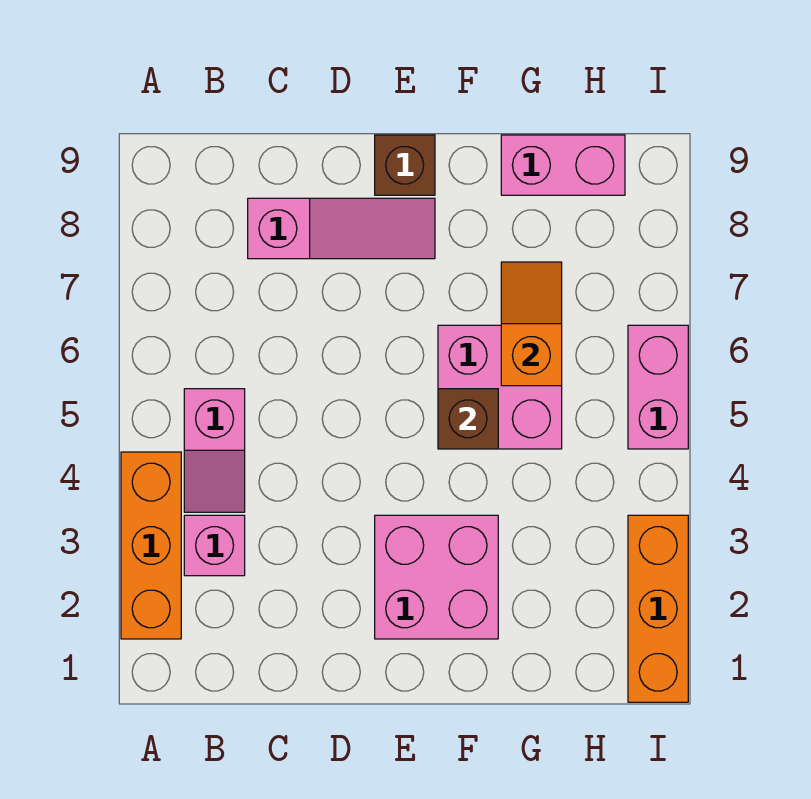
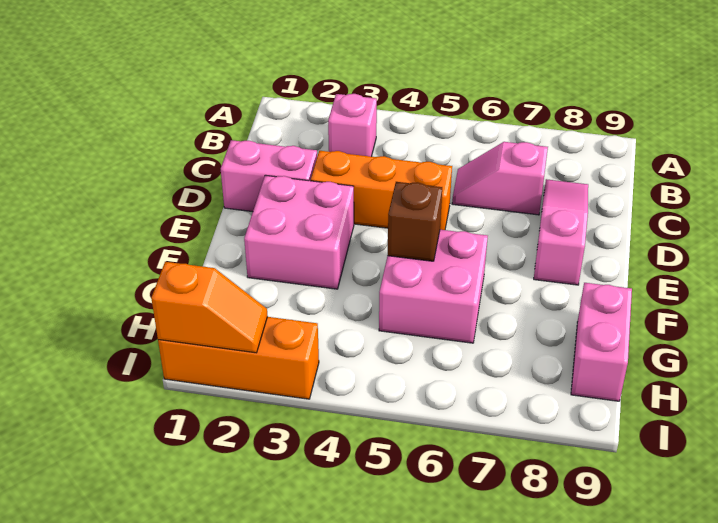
orange 1x3 brick [121,452,181,639] -> orange 1x3 brick moved to [311,151,452,230]
pink 1x2 slope [184,389,245,512] -> pink 1x2 slope moved to [452,142,548,215]
pink 1x3 slope [248,198,435,259] -> pink 1x3 slope turned to [534,179,588,285]
brown 1x1 brick [375,135,435,195] -> none
orange 1x2 slope [501,262,562,386] -> orange 1x2 slope moved to [151,262,268,353]
pink 1x2 brick [628,325,688,449] -> pink 1x2 brick moved to [221,140,317,212]

